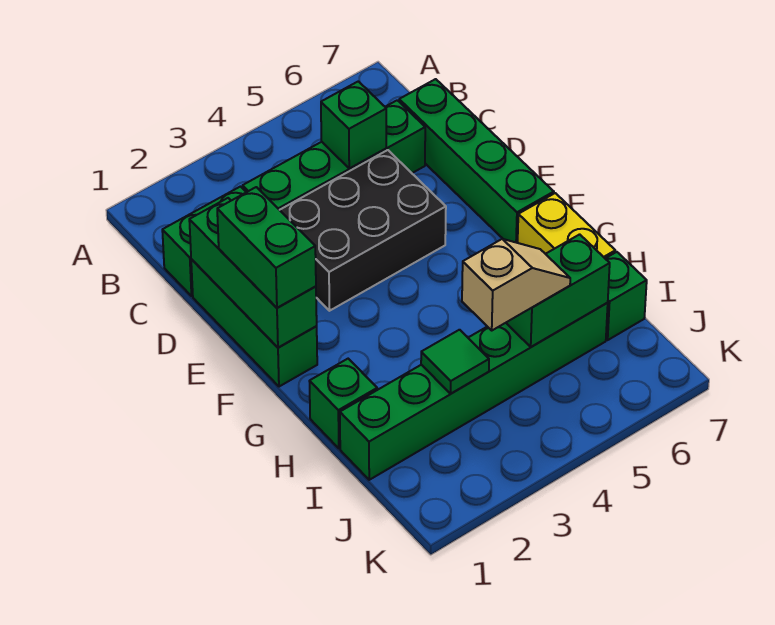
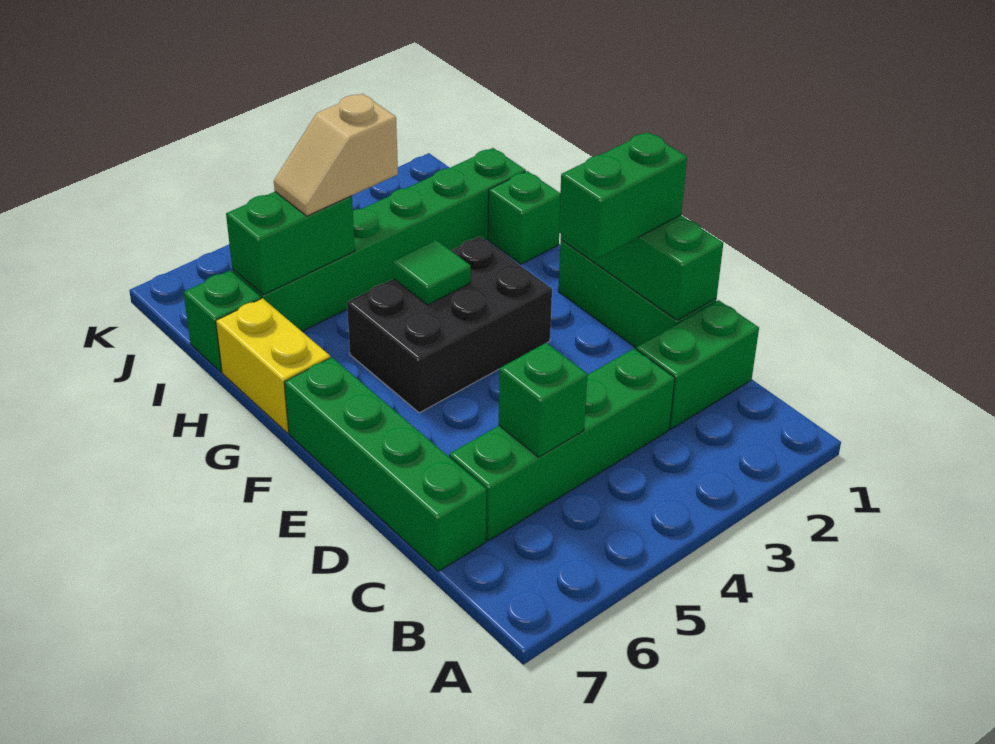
black 2x3 brick [280,150,446,311] -> black 2x3 brick moved to [347,236,552,413]
green 1x2 brick [217,187,316,308] -> green 1x2 brick turned to [559,132,687,259]
green 1x1 tile [421,330,489,394] -> green 1x1 tile moved to [393,240,471,305]

